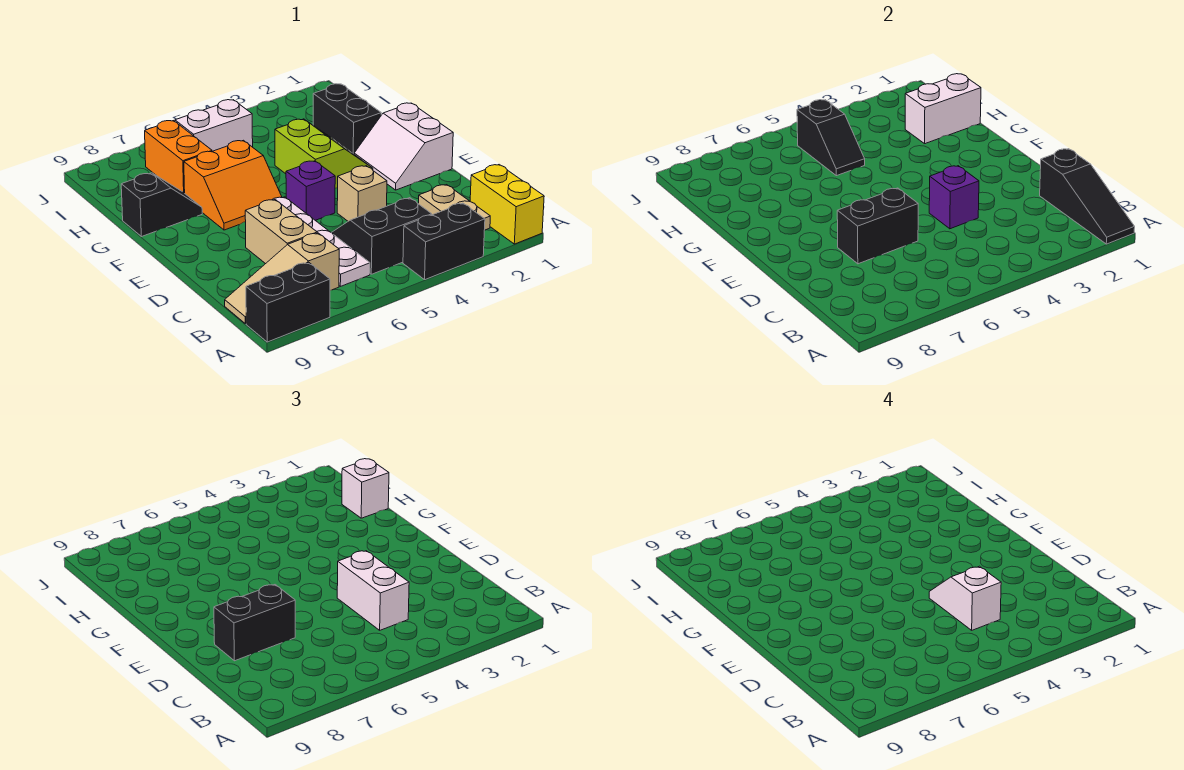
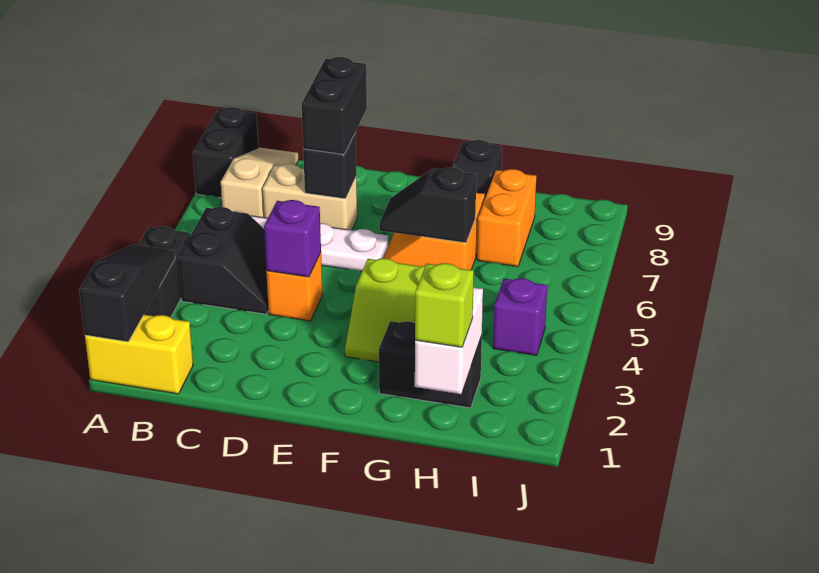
black 1x3 slope [1040,149,1135,244] -> black 1x3 slope turned to [79,244,175,342]
tan 1x2 plate [418,185,490,230] -> none
white 1x2 brick [337,551,409,630] -> none
white 1x2 slope [929,566,1001,630] -> none
tan 1x1 brick [337,166,387,221] -> orange 1x1 brick [266,253,323,321]
black 1x2 brick [837,188,918,264] -> black 1x1 brick [303,133,356,199]
white 2x2 slope [354,103,453,190] -> none
purple 1x1 brick [286,161,335,220] -> purple 1x1 brick moved to [493,278,547,355]
white 1x1 brick [342,459,389,518] -> lime 1x1 brick [415,263,474,347]
black 1x2 slope [797,100,865,176] -> black 1x2 slope moved to [380,167,476,243]
orange 1x2 brick [145,121,212,193] -> orange 1x2 brick turned to [477,169,536,267]
white 1x2 brick [175,100,253,151] -> none

